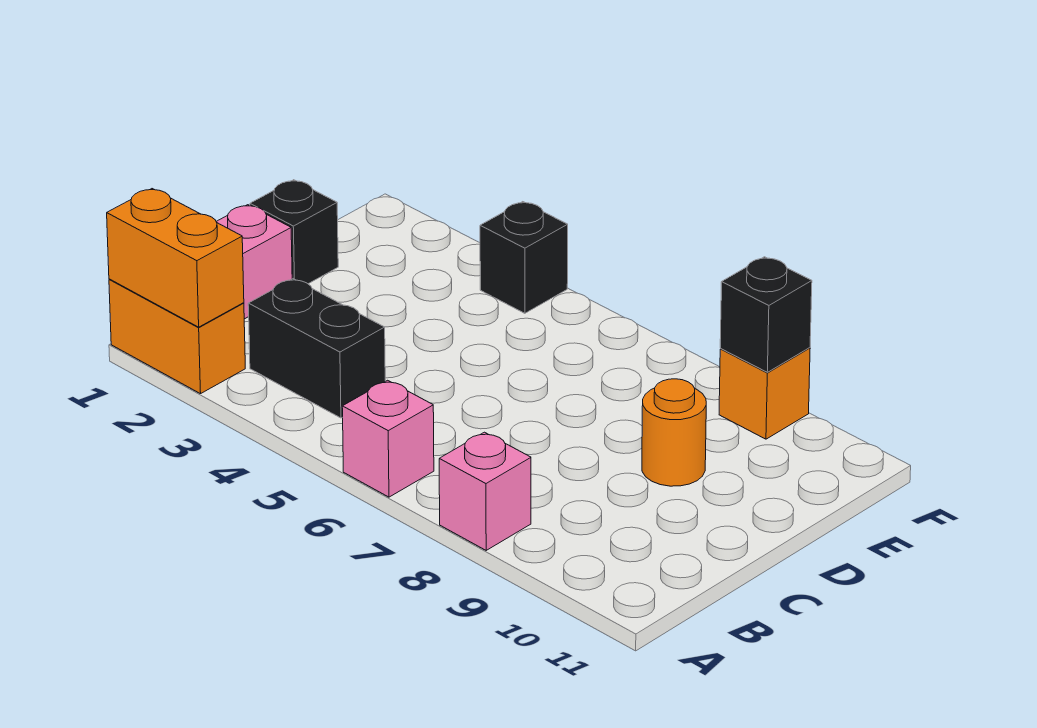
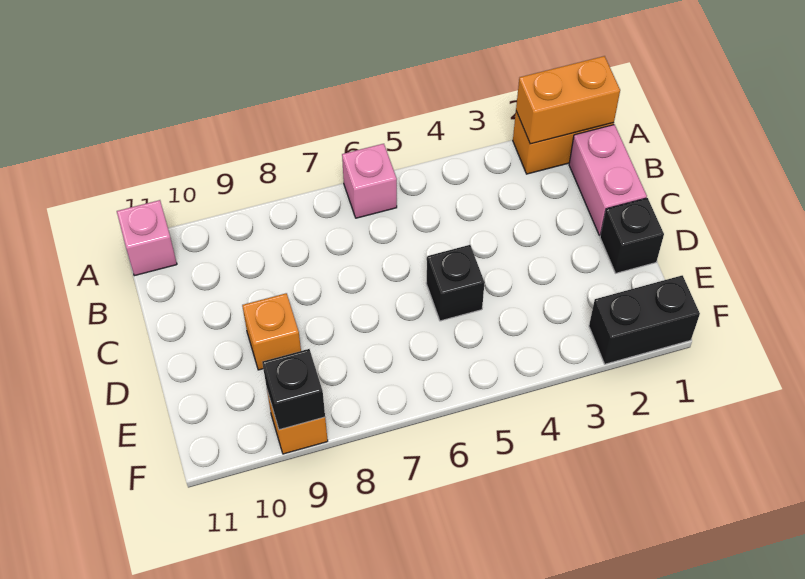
pink 1x1 brick [439,432,531,550] -> pink 1x1 brick moved to [117,200,177,276]
black 1x2 brick [248,279,385,418] -> black 1x2 brick moved to [589,275,700,364]
orange 1x1 round brick [642,379,706,486] -> orange 1x1 brick [242,293,301,370]
black 1x1 brick [480,202,568,313] -> black 1x1 brick moved to [426,245,485,321]

